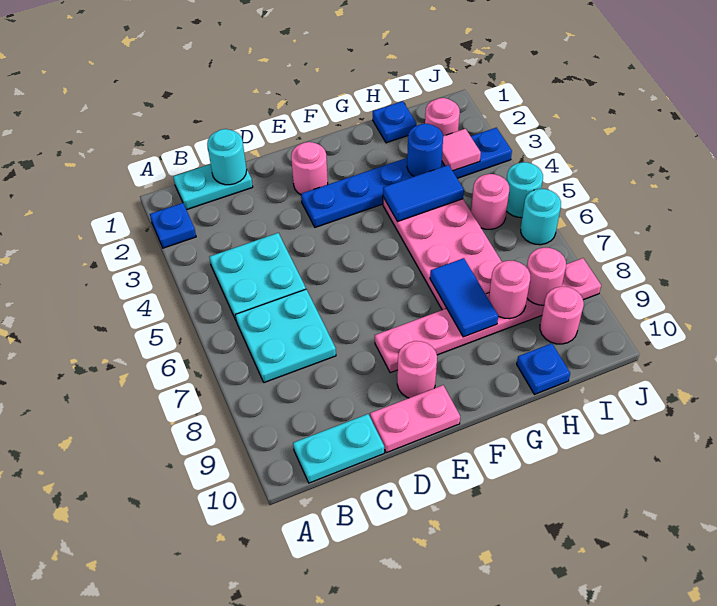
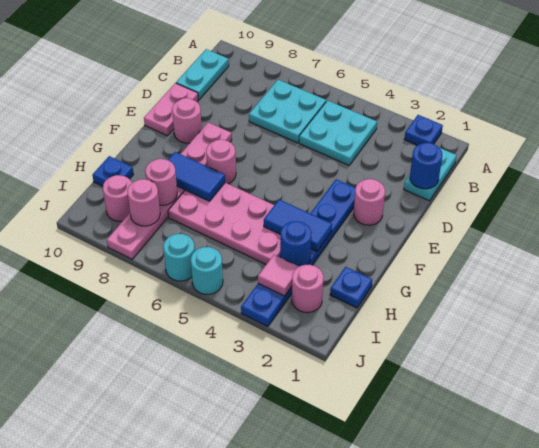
cyan 1x1 round brick [207,129,247,185] -> blue 1x1 round brick [410,142,442,189]
blue 1x2 tile [383,165,464,221] -> blue 1x2 tile turned to [264,200,332,251]
pink 1x1 round brick [471,174,509,229] -> pink 1x1 round brick moved to [206,139,236,184]

